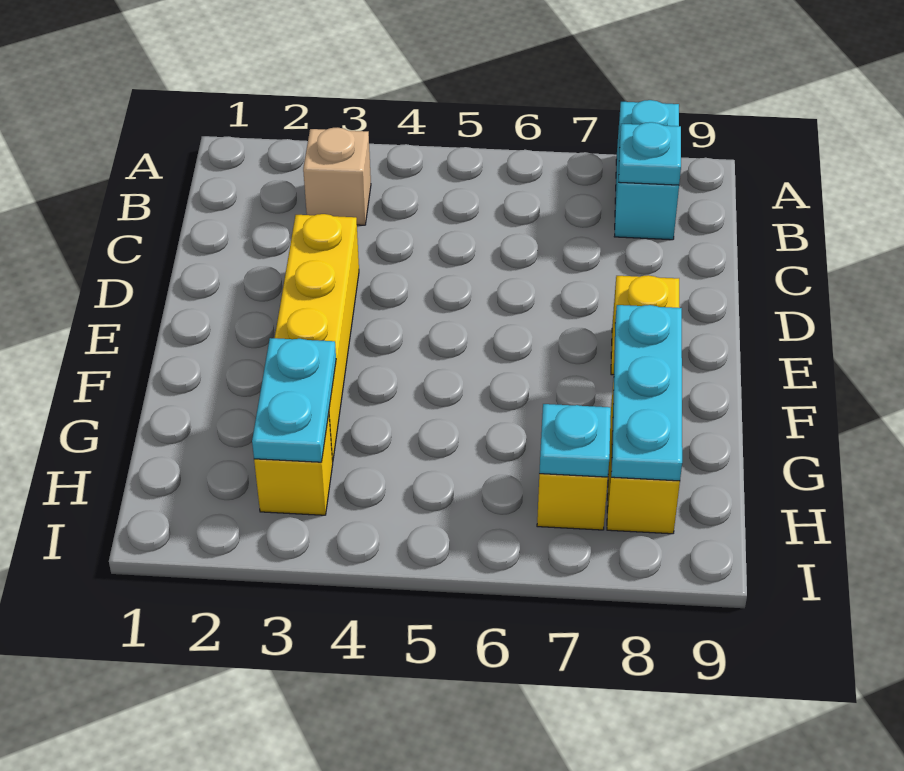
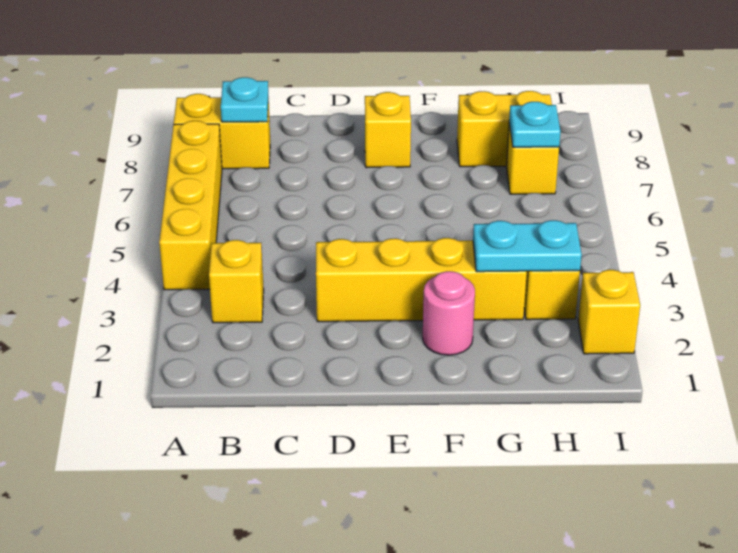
none -> yellow 1x4 brick [159,121,222,290]
cyan 1x2 brick [614,100,679,240] -> yellow 1x2 brick [174,94,270,169]
tan 1x1 brick [303,128,371,225] -> yellow 1x1 brick [209,240,264,323]
none -> pink 1x1 round brick [423,271,475,355]
cyan 1x3 plate [611,305,682,481] -> none
none -> yellow 1x1 brick [578,270,640,354]

